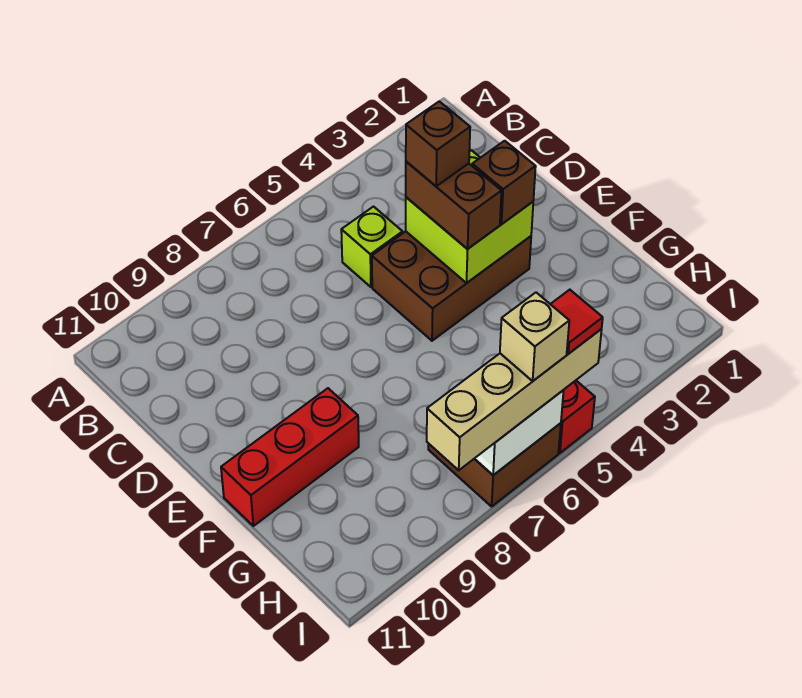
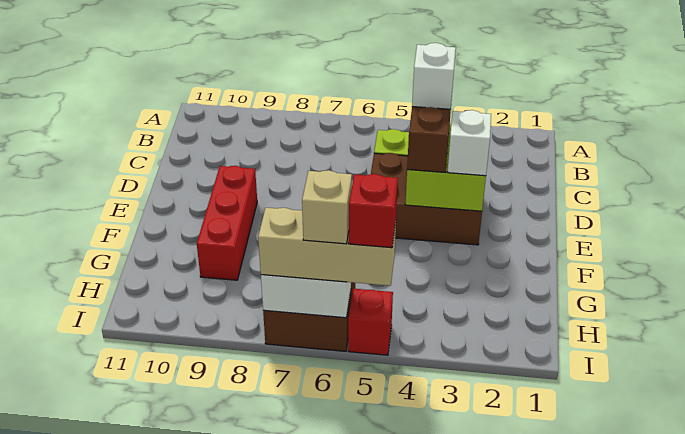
brown 1x1 brick [406,101,470,186] -> white 1x1 brick [412,43,456,109]
brown 1x1 brick [472,141,536,224] -> white 1x1 brick [448,110,491,176]
red 1x3 brick [221,388,359,526] -> red 1x3 brick turned to [197,166,257,280]
tan 1x4 brick [427,329,602,470] -> tan 1x3 brick [258,208,396,286]
red 1x1 tile [551,290,603,354] -> red 1x1 brick [349,174,398,248]

